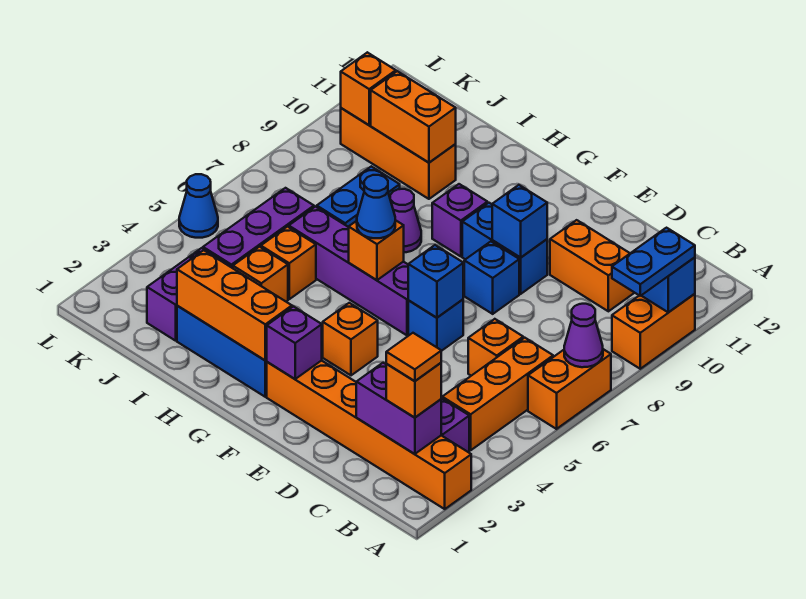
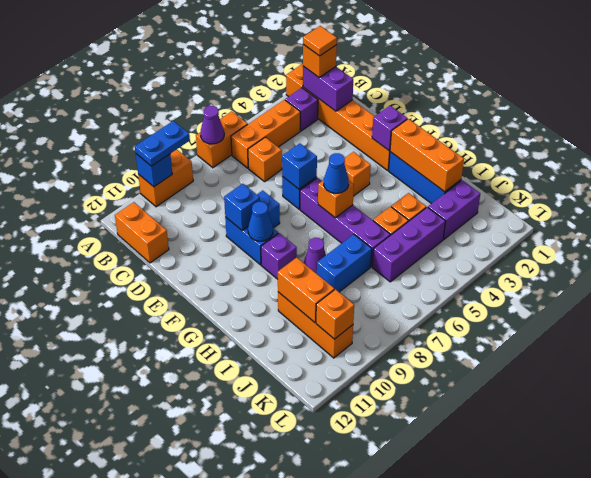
orange 1x2 brick [550,220,634,311] -> orange 1x2 brick moved to [115,202,169,263]
blue 1x1 cone [179,174,218,238] -> blue 1x1 cone moved to [248,202,273,241]

